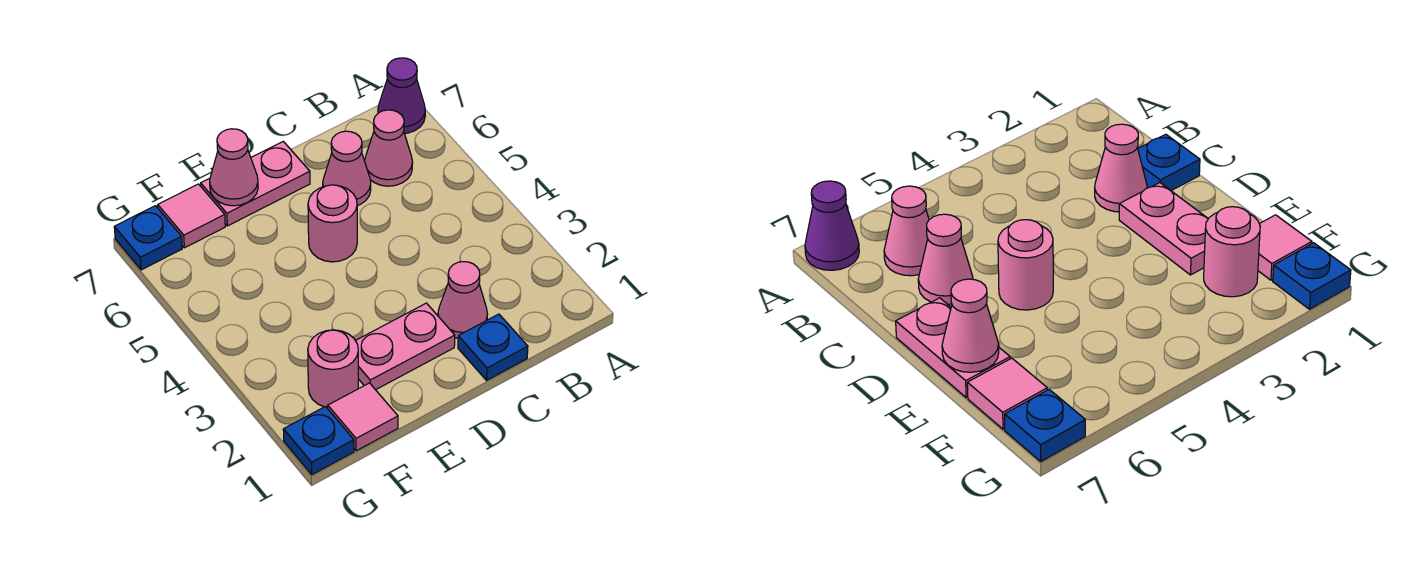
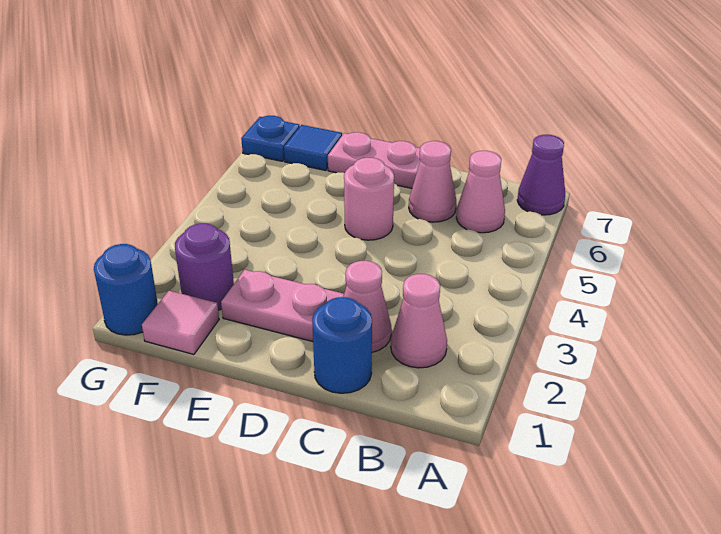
blue 1x1 plate [458,314,528,380] -> blue 1x1 round brick [312,297,372,393]
pink 1x1 cone [210,129,258,206] -> pink 1x1 cone moved to [391,274,447,368]
pink 1x1 round brick [308,330,358,408] -> purple 1x1 round brick [175,223,234,310]
pink 1x1 tile [158,184,225,248] -> blue 1x1 tile [284,125,342,170]
blue 1x1 plate [283,407,354,475] -> blue 1x1 round brick [94,244,158,335]

